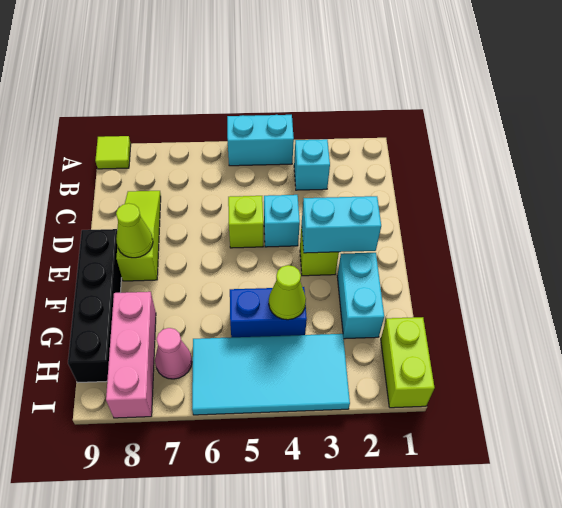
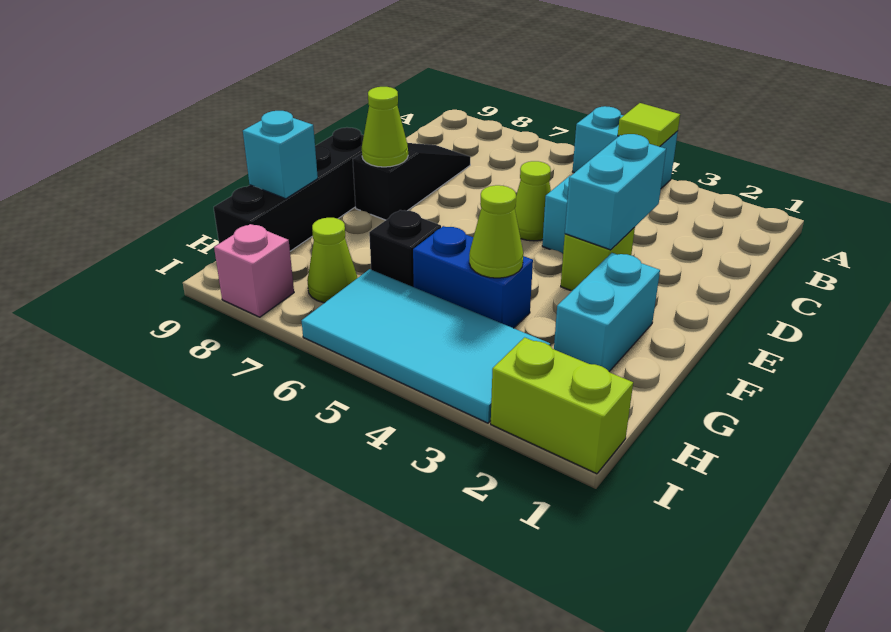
lime 1x1 tile [95,136,131,169] -> lime 1x1 tile moved to [618,103,680,147]
cyan 1x1 brick [294,139,330,190] -> cyan 1x1 brick moved to [243,111,318,199]
lime 1x3 slope [116,191,161,281] -> black 1x3 slope [353,143,470,220]
lime 1x1 brick [228,196,263,248] -> lime 1x1 cone [515,161,551,241]
cyan 1x2 brick [302,196,381,253] -> cyan 1x2 brick turned to [565,134,666,250]
none -> black 1x1 brick [369,210,441,287]
pink 1x3 brick [106,292,156,418] -> pink 1x1 brick [214,224,294,317]
lime 1x2 brick [381,317,435,408] -> lime 1x2 brick turned to [491,337,633,474]
pink 1x1 cone [155,328,192,379] -> lime 1x1 cone [307,218,357,303]

